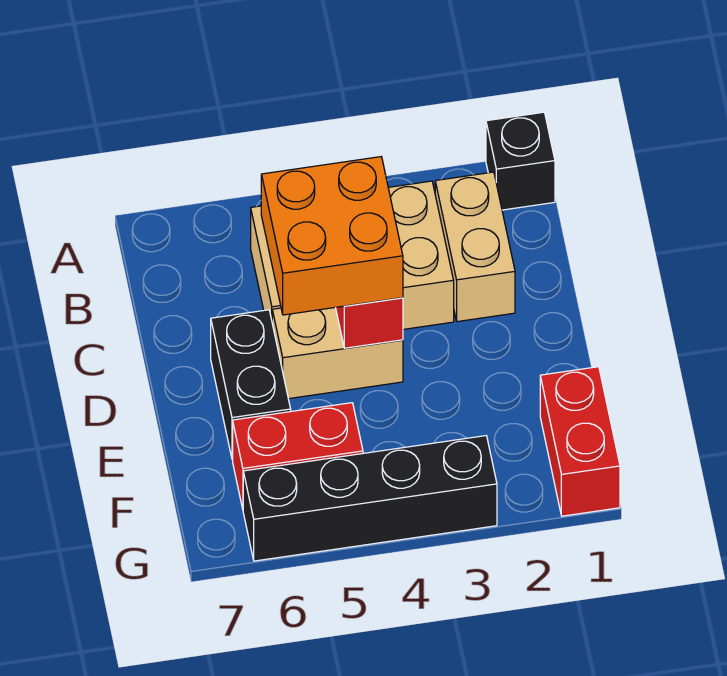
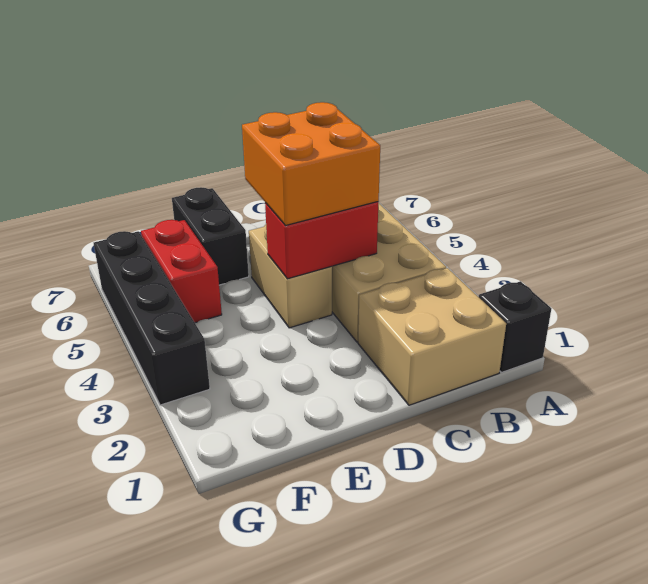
tan 1x2 brick [435,172,515,322] -> tan 2x2 brick [358,268,506,405]
black 1x2 brick [211,310,291,459] -> black 1x2 brick turned to [172,187,249,285]
red 1x2 brick [540,367,620,516] -> none

